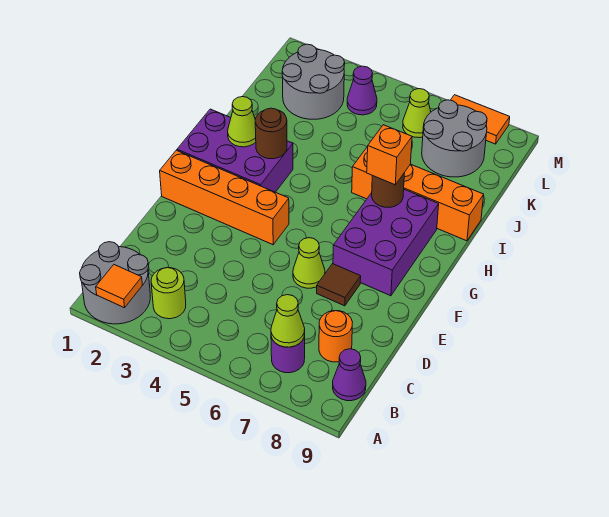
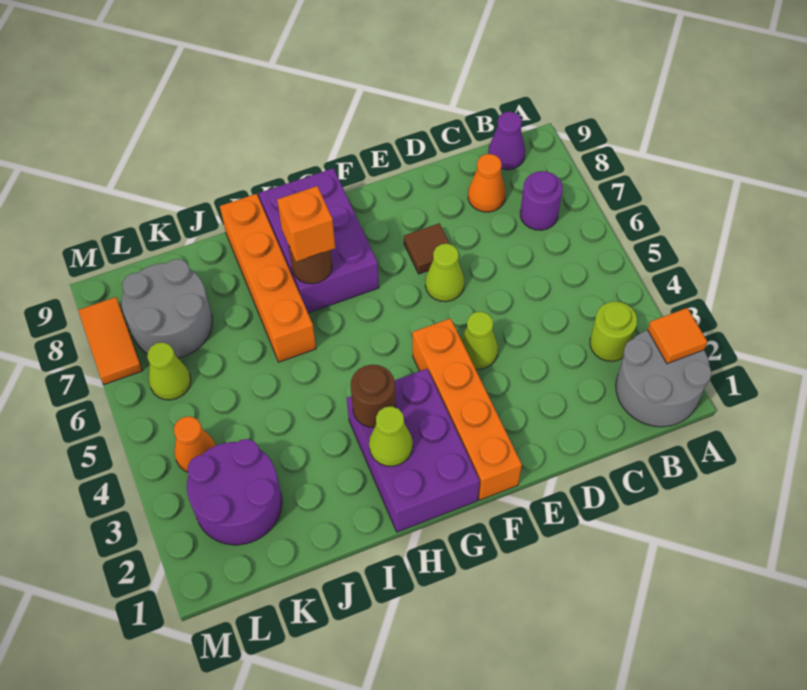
lime 1x1 cone [271,295,305,347] -> lime 1x1 cone moved to [461,312,498,369]
orange 1x1 round brick [319,311,353,362] -> orange 1x1 cone [468,154,506,212]
purple 2x3 brick [333,190,439,296] -> purple 2x3 brick turned to [259,168,379,313]
grey 2x2 round brick [282,44,345,119] -> purple 2x2 round brick [187,439,282,545]
purple 1x1 cone [347,66,377,115] -> orange 1x1 cone [174,416,216,472]

